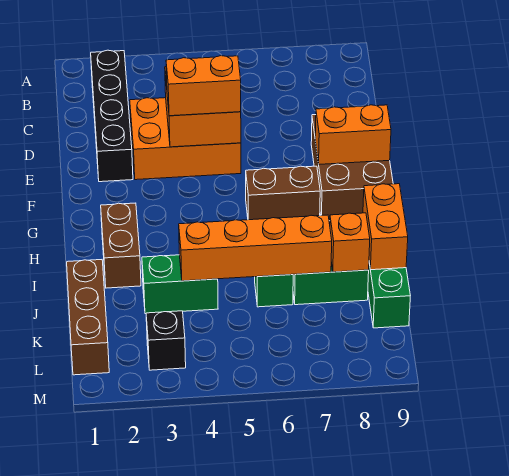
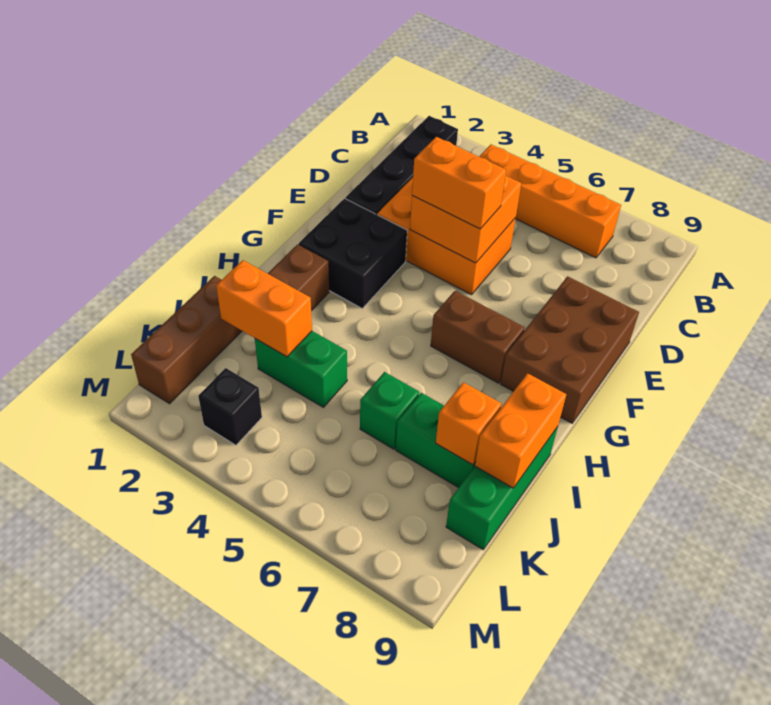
none -> black 2x2 brick [299,198,407,308]
orange 1x2 brick [315,105,391,164] -> orange 1x2 brick moved to [216,260,312,357]
orange 1x4 brick [179,215,332,281] -> orange 1x4 brick moved to [479,145,621,258]

